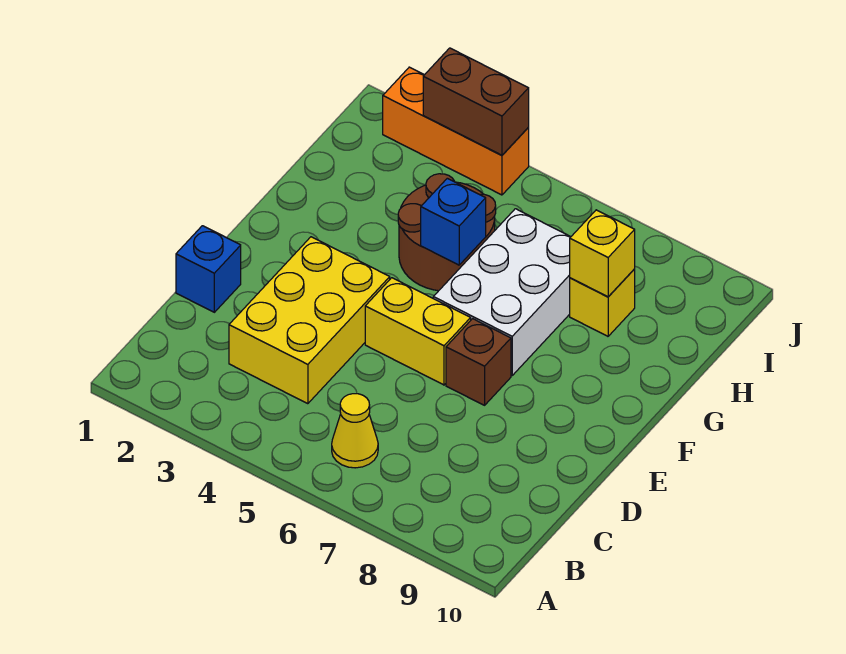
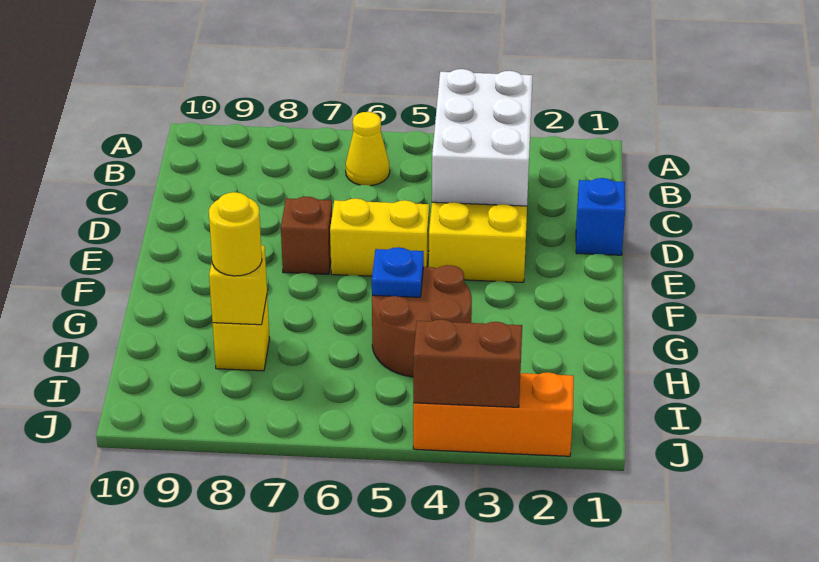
white 2x3 brick [433,209,570,375] -> white 2x3 brick moved to [432,69,533,206]
blue 1x1 brick [421,178,486,265] -> blue 1x1 plate [372,247,424,297]
none -> yellow 1x1 round brick [209,192,262,276]

